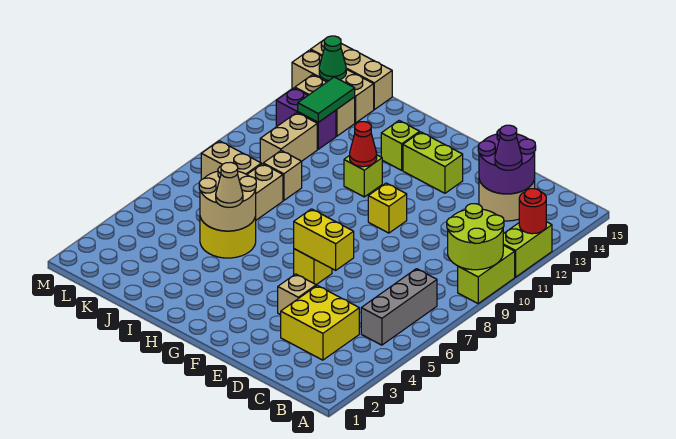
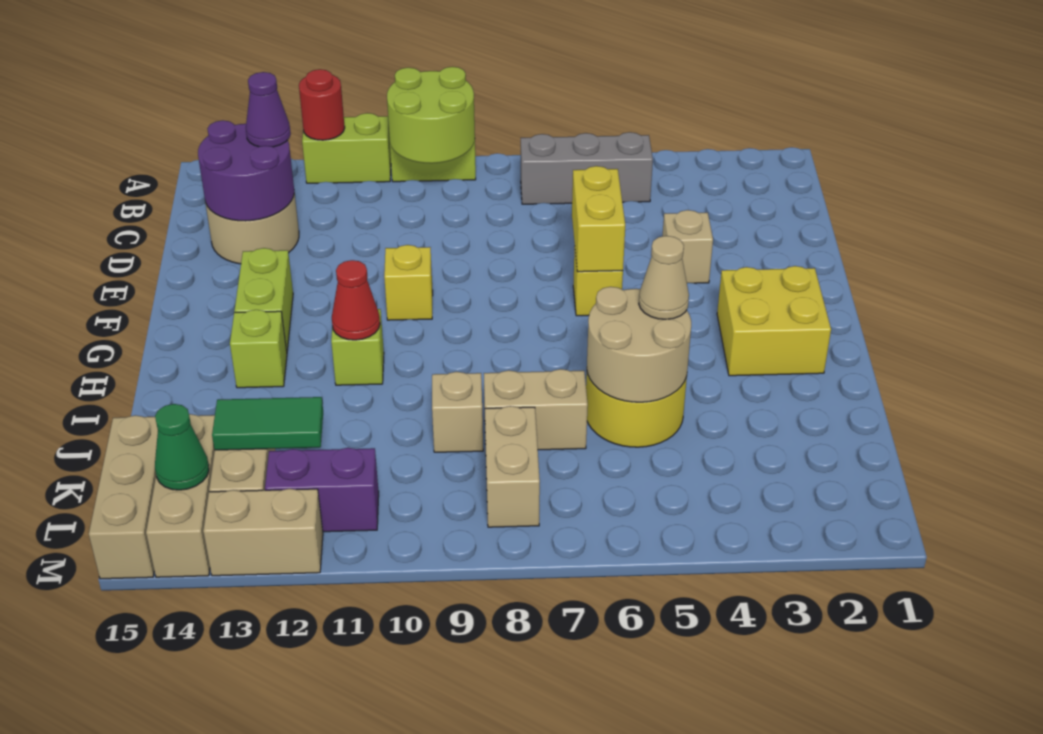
yellow 2x2 brick [281,285,359,360] -> yellow 2x2 brick moved to [717,266,831,376]
tan 1x2 brick [260,113,317,164] -> tan 1x2 brick moved to [203,489,323,576]
purple 1x2 brick [276,88,336,149] -> purple 1x2 brick turned to [265,448,379,532]

